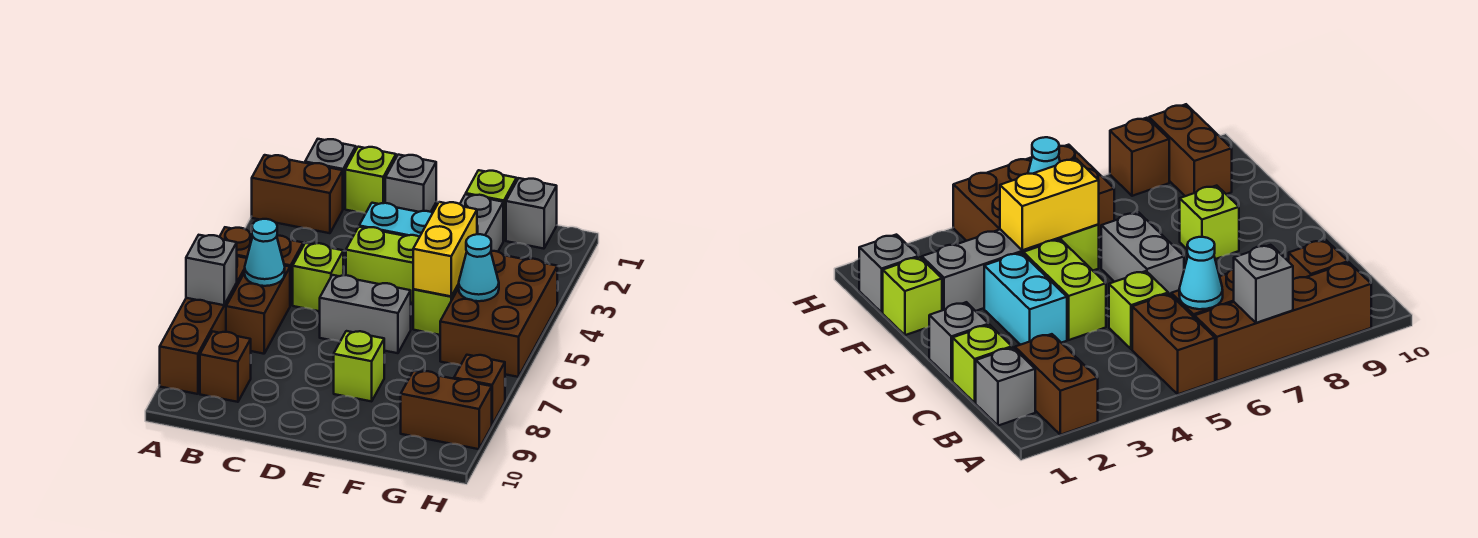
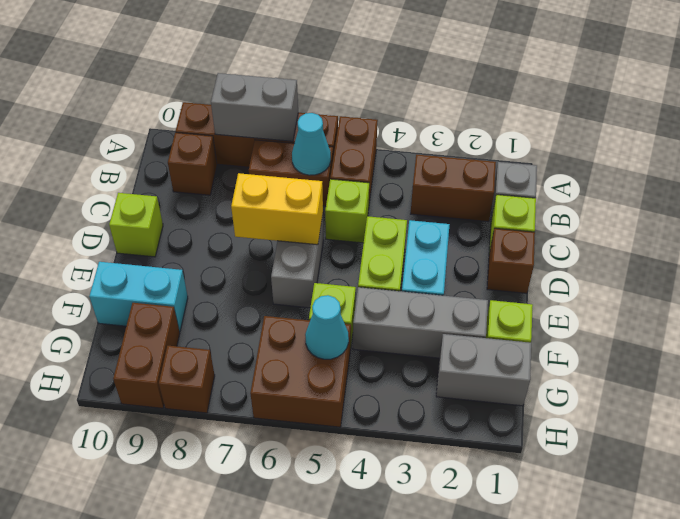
brown 1x2 brick [252,155,343,233] -> brown 1x2 brick turned to [411,155,496,222]
grey 1x1 brick [186,235,237,305] -> grey 1x2 brick [211,73,298,141]
grey 1x1 brick [385,155,436,212] -> brown 1x1 brick [487,228,535,293]
lime 1x1 brick [334,331,384,401] -> lime 1x1 brick moved to [109,193,163,257]
yellow 1x2 brick [413,202,477,296] -> yellow 1x2 brick moved to [231,173,323,245]
none -> cyan 1x2 brick [89,262,188,332]
grey 1x1 brick [506,178,557,249] -> grey 1x2 brick [436,334,531,406]
brown 2x3 brick [440,251,557,377] -> brown 2x2 brick [250,316,351,427]

